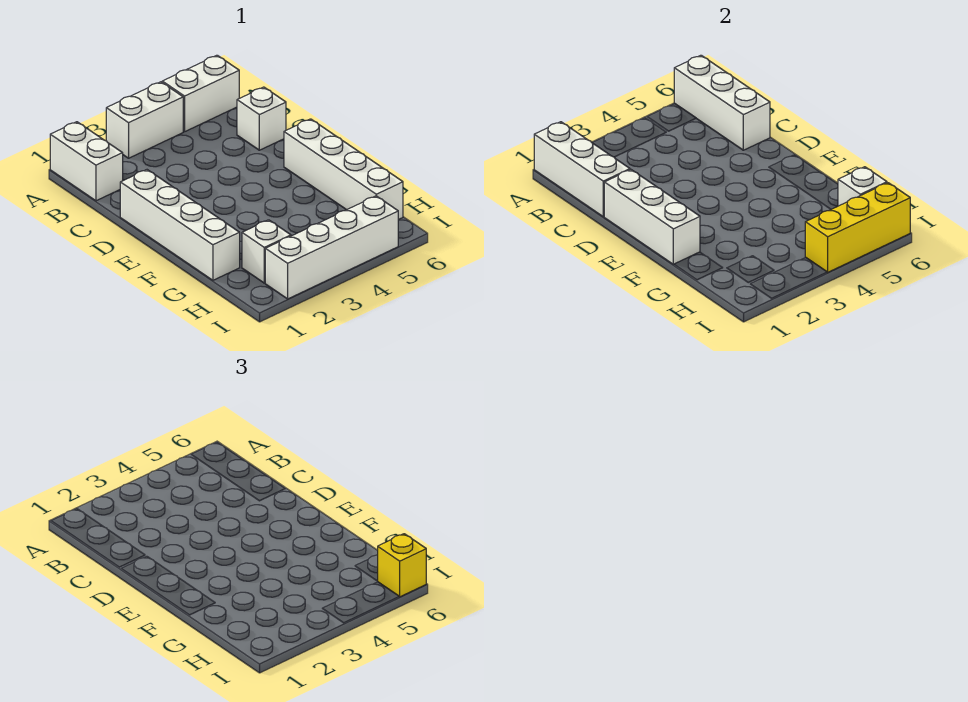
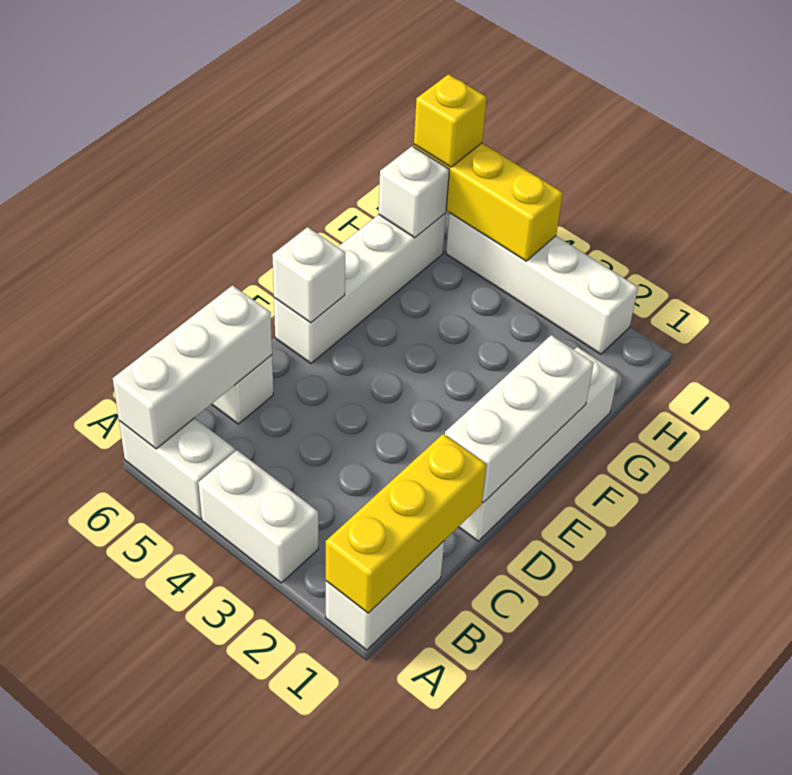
white 1x3 brick [534,122,630,217] -> yellow 1x3 brick [326,434,486,613]
white 1x1 brick [242,220,291,283] -> white 1x1 brick moved to [273,227,345,323]

